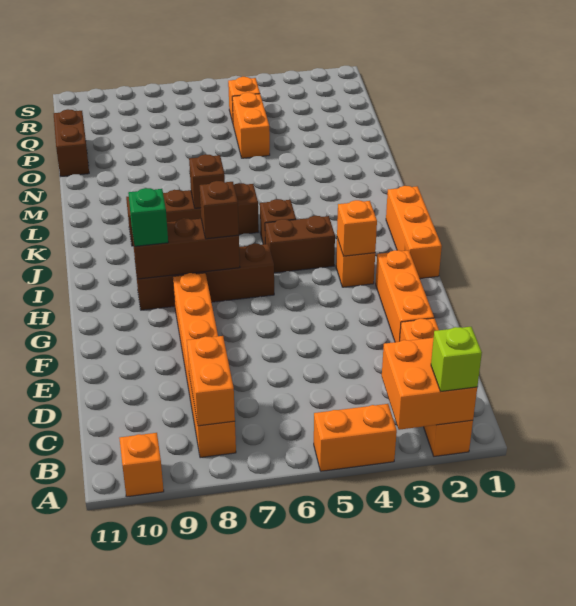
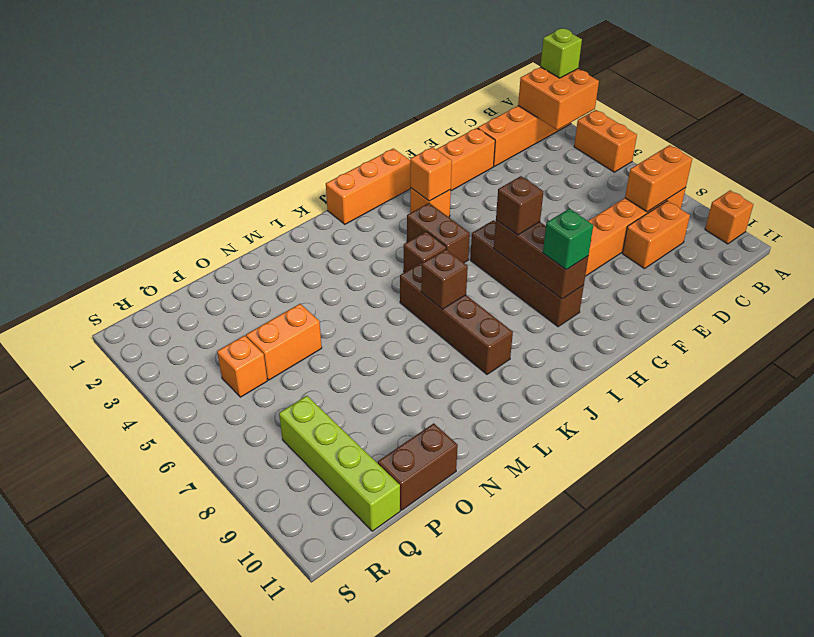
none -> orange 1x2 brick [622,201,690,269]
none -> lime 1x4 brick [279,396,400,531]

